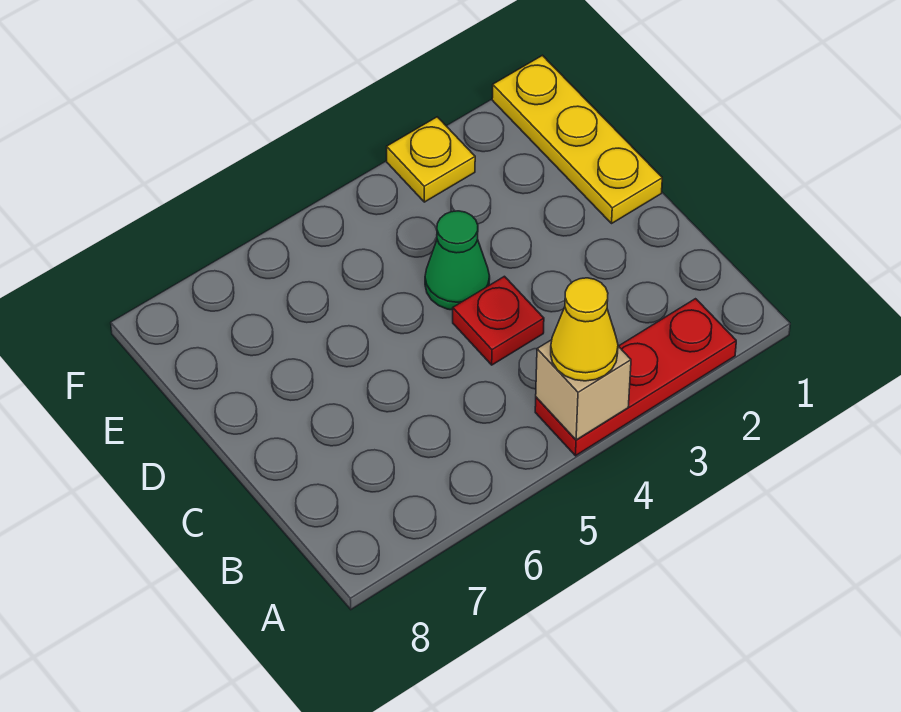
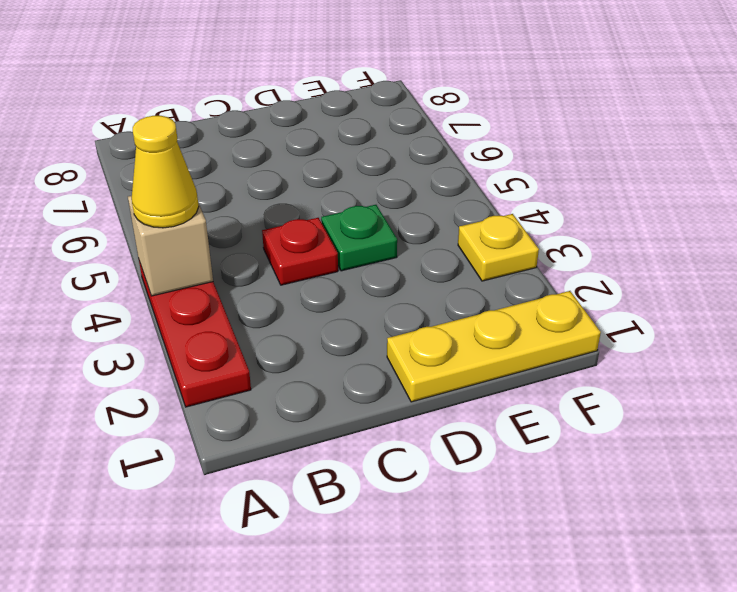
green 1x1 cone [425,211,490,310] -> green 1x1 plate [321,205,397,271]

